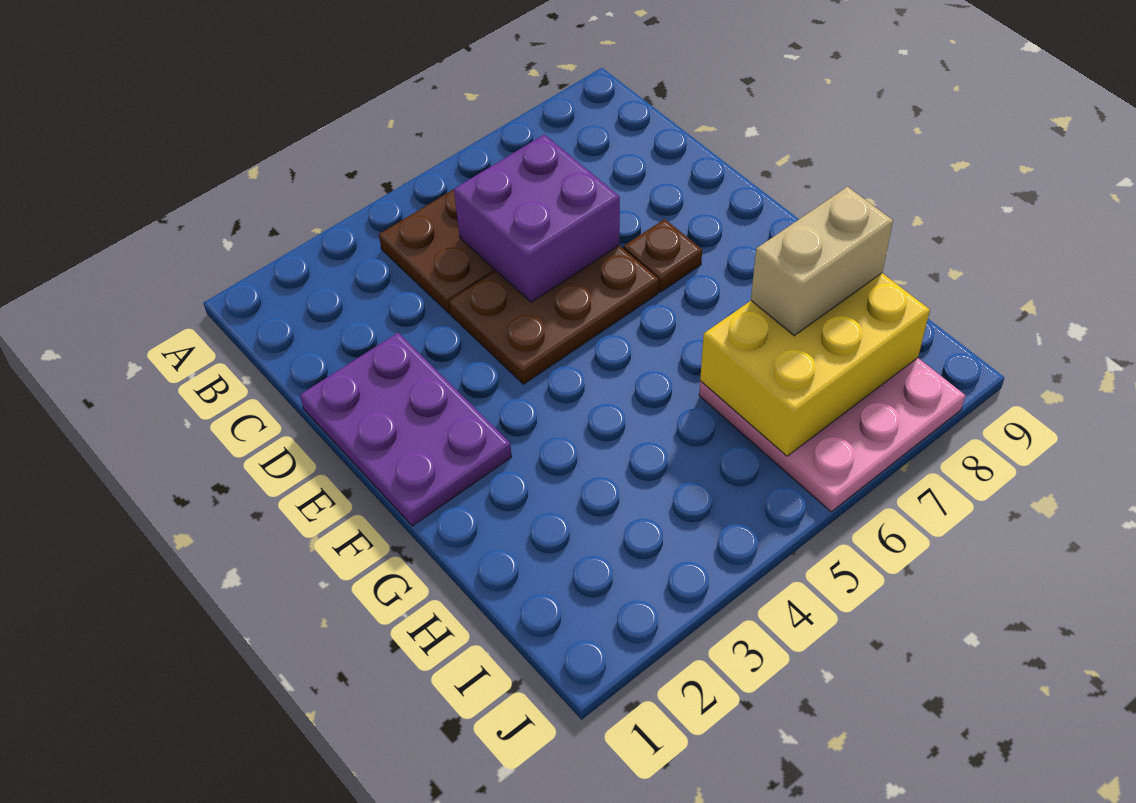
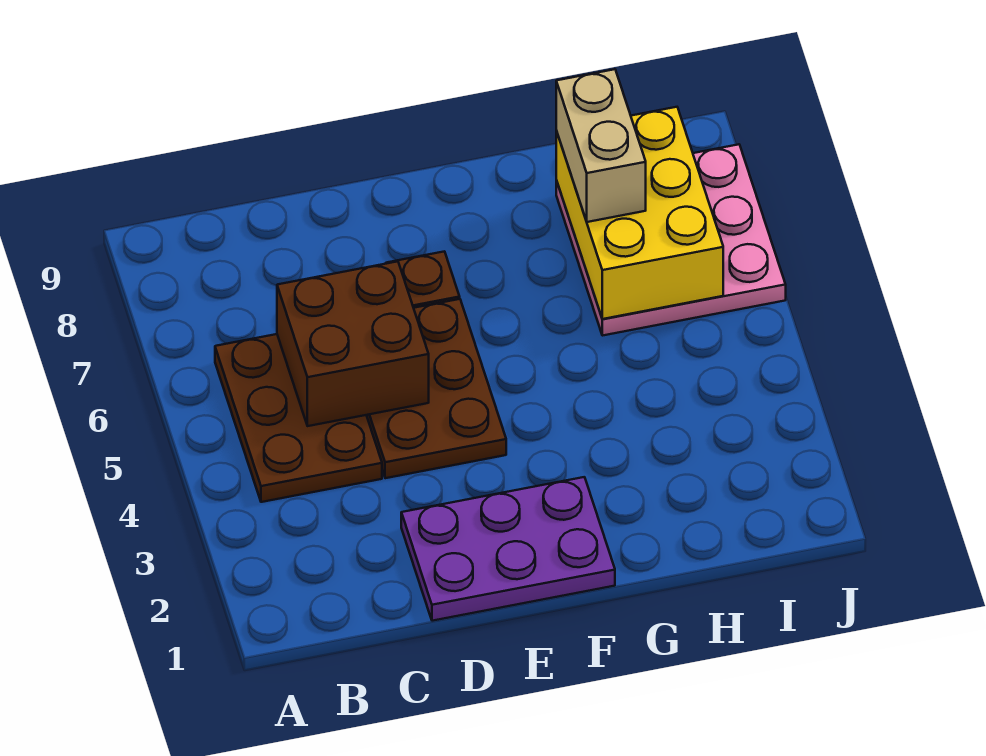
purple 2x2 brick [454,134,620,302] -> brown 2x2 brick [277,261,429,426]

